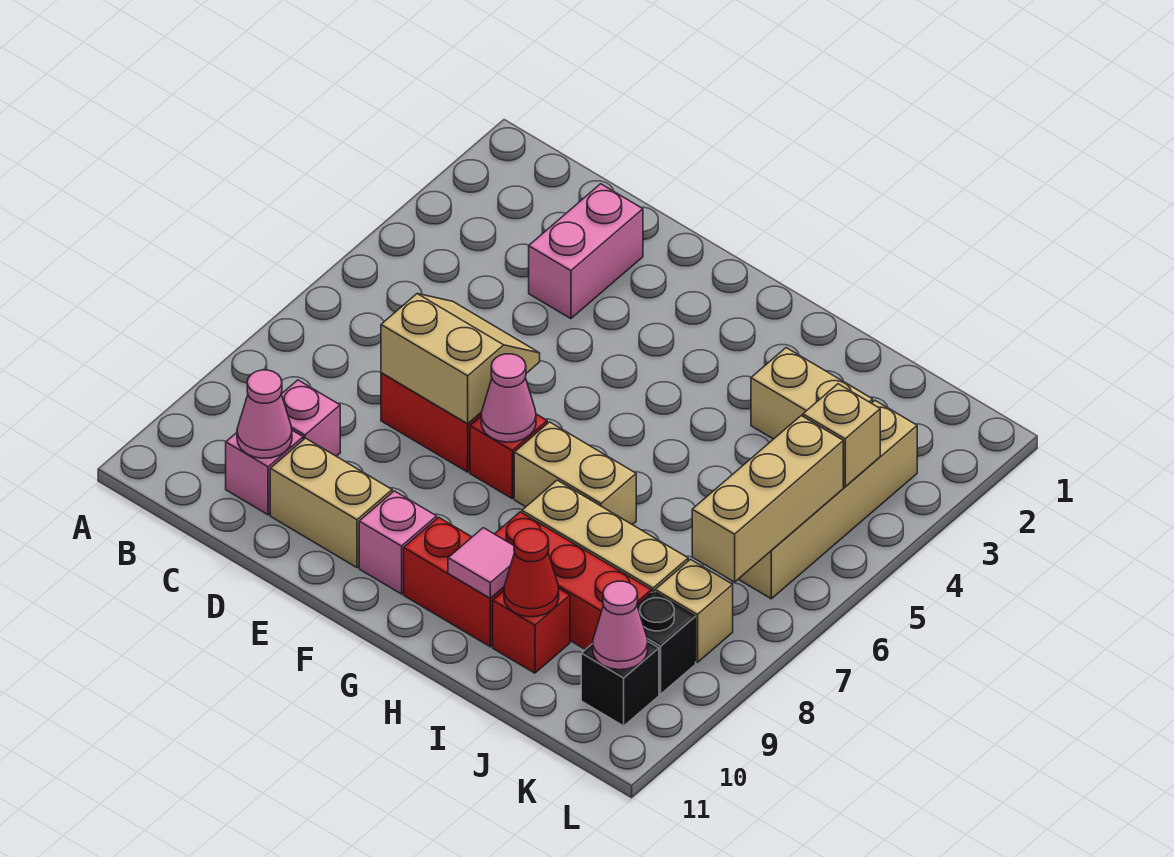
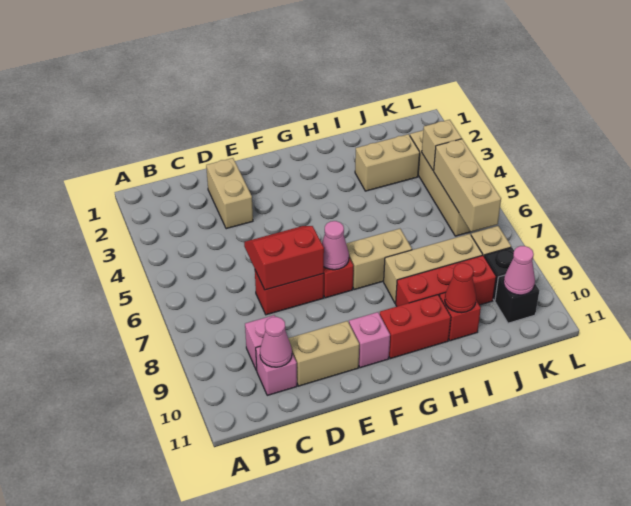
pink 1x2 brick [529,184,643,319] -> tan 1x2 brick [206,158,253,229]
tan 2x2 slope [381,294,540,424] -> red 2x2 slope [244,226,324,290]
pink 1x1 tile [448,528,515,598] -> none

